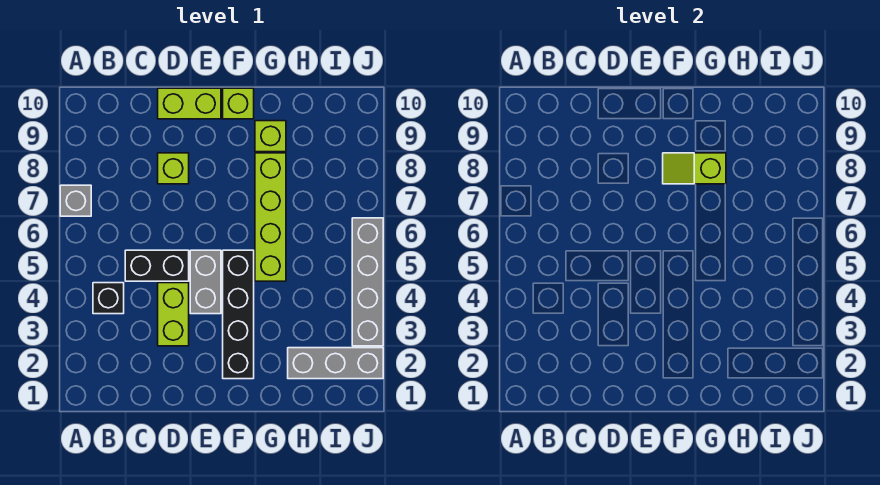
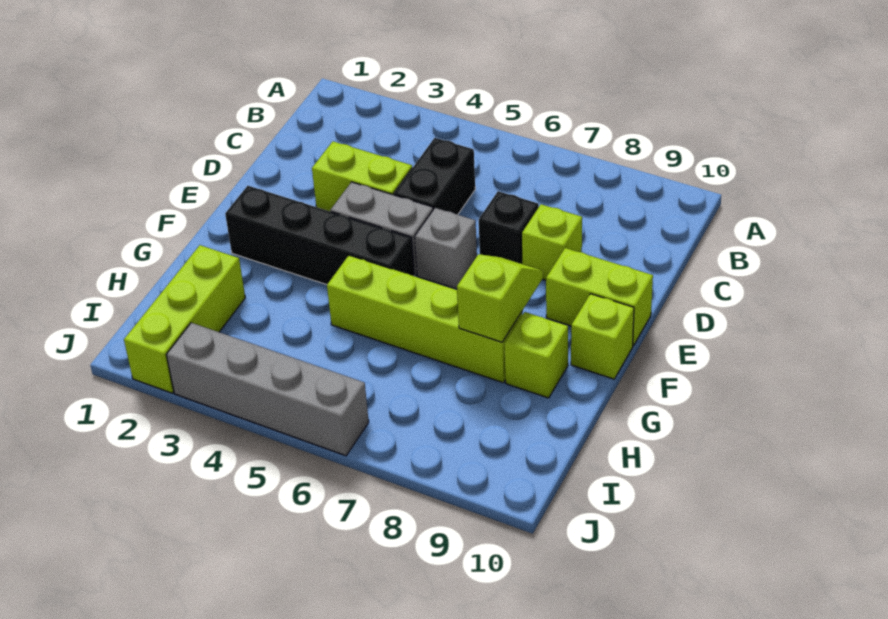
grey 1x1 brick [60,185,91,216] -> grey 1x1 brick moved to [415,208,477,289]
black 1x1 brick [93,283,124,314] -> black 1x1 brick moved to [479,191,539,264]
lime 1x2 brick [158,88,221,119] -> lime 1x2 brick turned to [546,248,653,346]
grey 1x3 brick [288,348,383,379] -> lime 1x3 brick [124,245,245,393]

